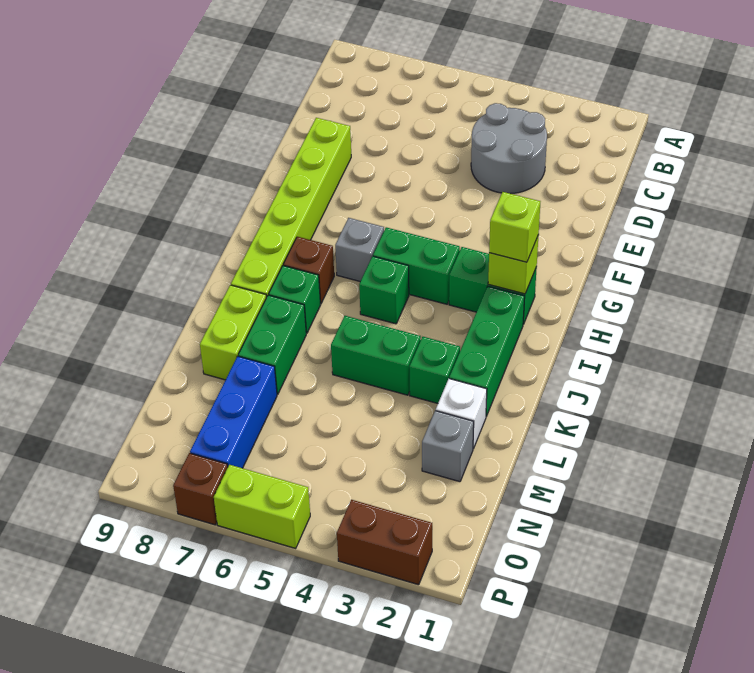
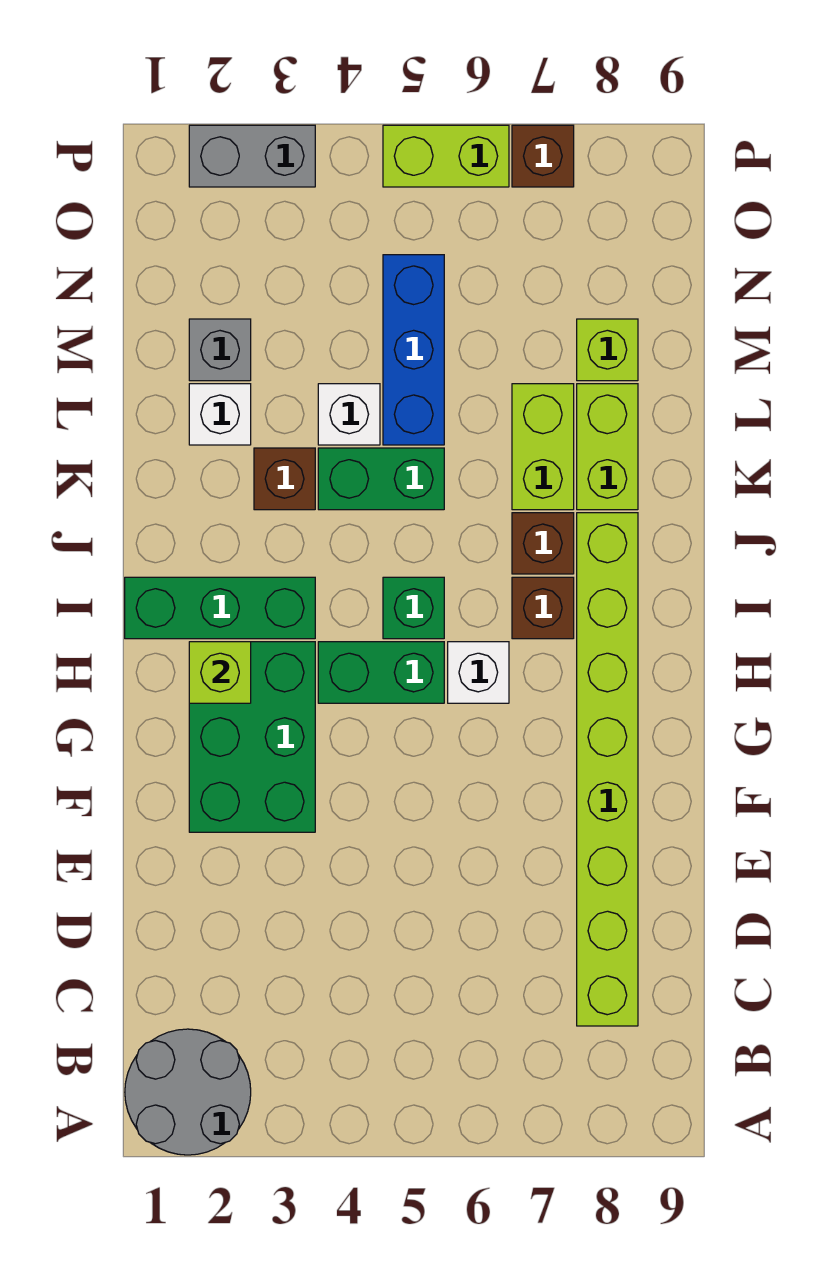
grey 2x2 round brick [471,103,547,194] -> grey 2x2 round brick moved to [125,1029,251,1155]
lime 1x6 brick [231,118,351,298] -> lime 1x8 brick [577,513,638,1026]
green 1x2 brick [449,247,537,324] -> green 2x3 brick [189,642,315,832]
lime 1x1 brick [489,192,540,262] -> lime 1x1 brick moved to [577,319,638,381]
grey 1x1 brick [335,218,384,281] -> white 1x1 brick [448,642,509,703]
green 1x3 brick [449,286,525,416] -> green 1x3 brick turned to [125,577,315,639]
green 1x1 brick [269,266,320,333] -> brown 1x1 brick [512,513,574,574]
green 1x1 brick [409,337,460,403] -> brown 1x1 brick [254,448,315,510]
green 1x2 brick [238,295,306,394] -> lime 1x2 brick [512,384,574,510]
none -> white 1x1 brick [318,384,380,445]
blue 1x3 brick [190,356,277,468] -> blue 1x3 brick moved to [383,255,444,445]
brown 1x2 brick [337,499,432,585] -> grey 1x2 brick [189,125,315,187]

